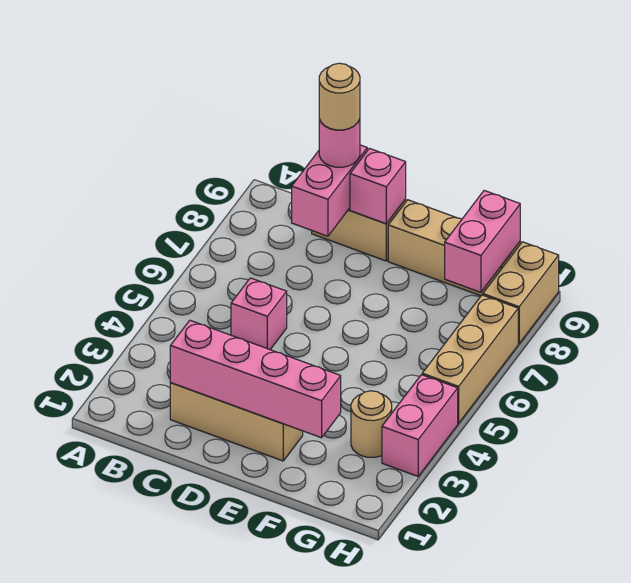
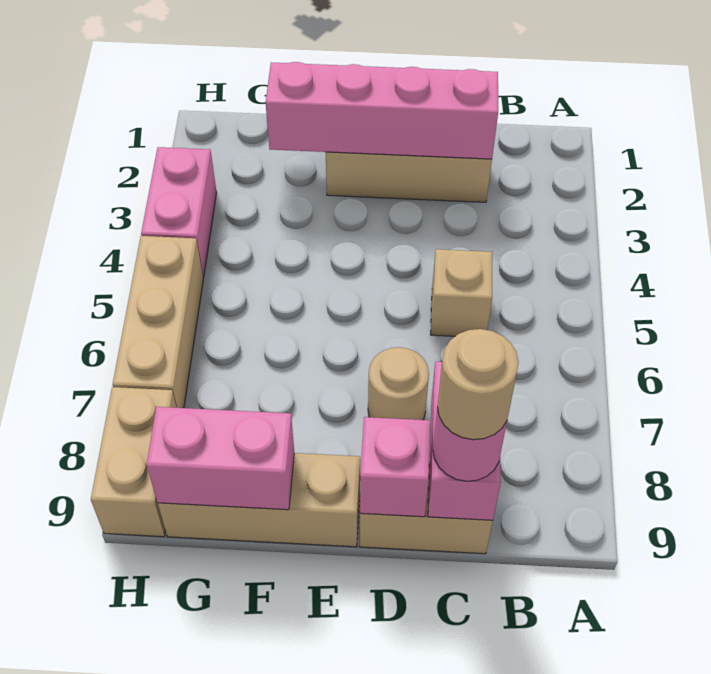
pink 1x1 brick [231,278,287,349] -> tan 1x1 brick [431,249,492,336]
tan 1x1 round brick [351,391,392,457] -> tan 1x1 round brick moved to [368,347,429,420]
pink 1x2 brick [445,191,520,292] -> pink 1x2 brick turned to [147,407,294,510]

